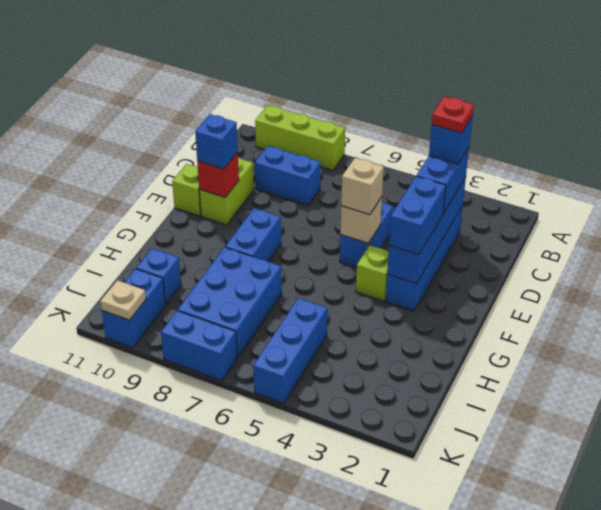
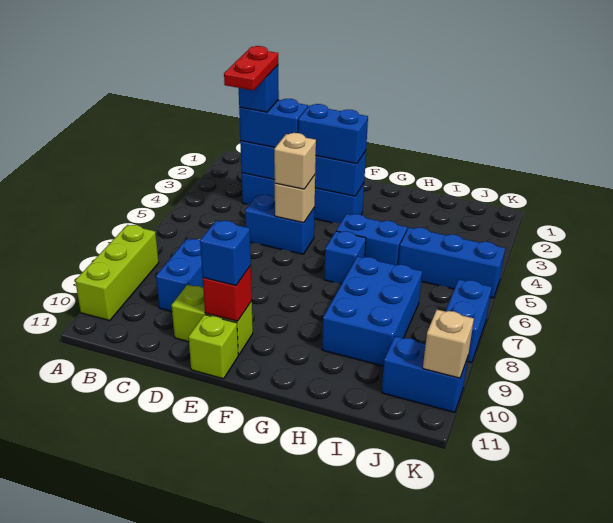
red 1x1 plate [432,97,474,133] -> red 1x2 plate [224,46,278,90]
lime 1x1 brick [356,245,389,301] -> none
blue 1x2 brick [225,208,281,262] -> blue 1x2 brick moved to [336,214,407,265]
blue 2x3 brick [178,247,282,357] -> blue 2x3 brick turned to [322,256,422,366]
blue 1x1 brick [136,248,181,304] -> blue 1x1 brick moved to [324,231,366,284]
tan 1x1 plate [100,280,146,320] -> tan 1x1 brick [423,310,474,378]

